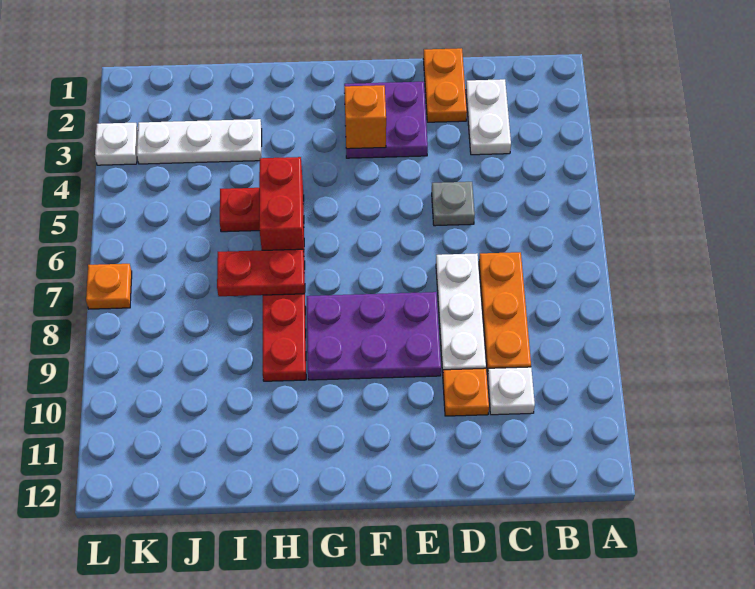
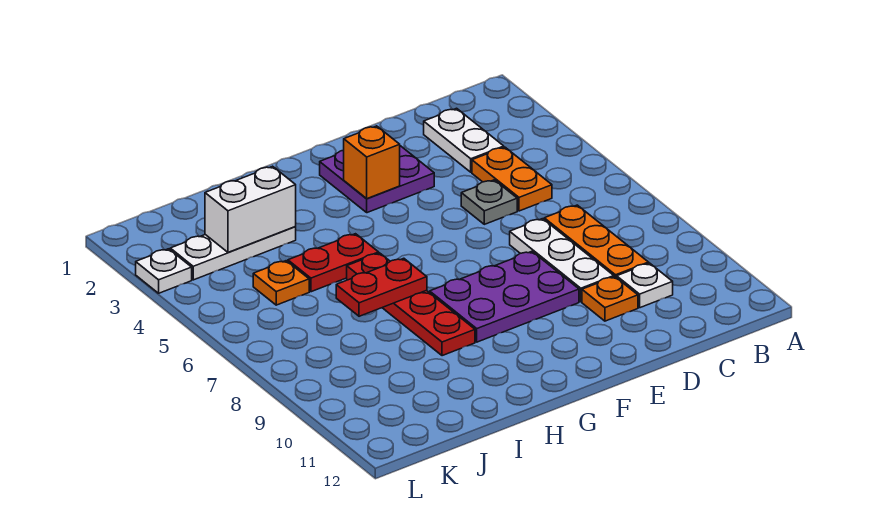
orange 1x2 plate [423,48,467,122] -> orange 1x2 plate moved to [472,147,552,211]
red 1x2 brick [259,157,304,252] -> none
none -> white 1x2 brick [205,166,296,253]
orange 1x1 plate [86,264,132,309] -> orange 1x1 plate moved to [253,261,309,305]

